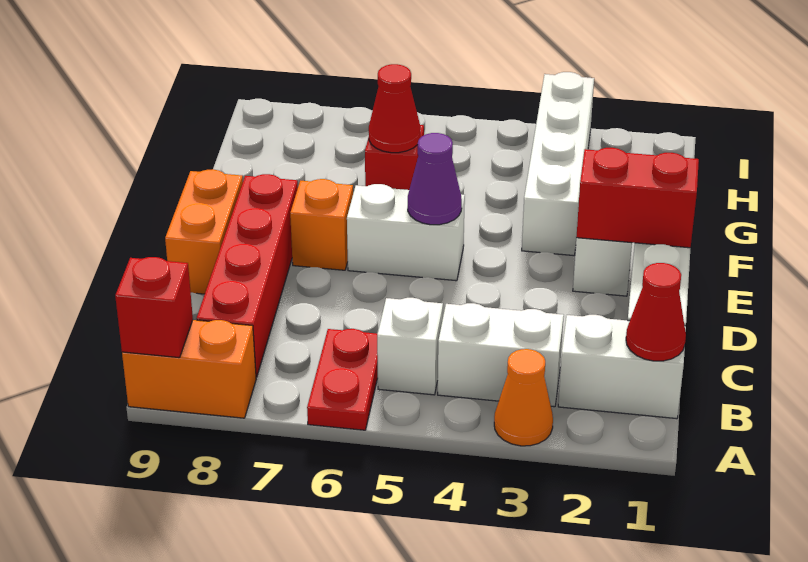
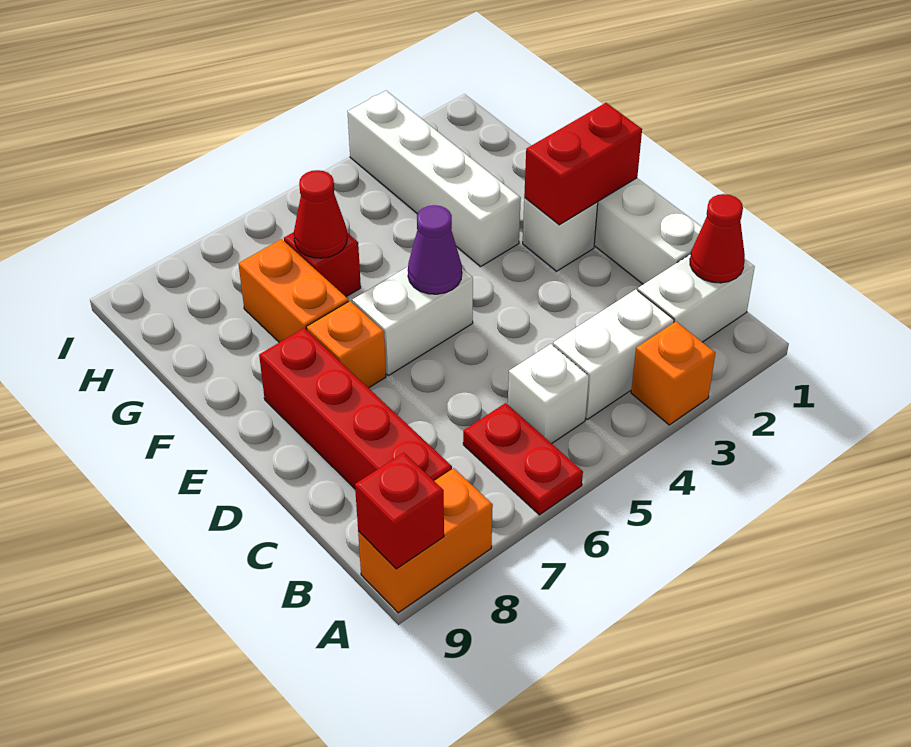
orange 1x1 cone [494,349,553,446] -> orange 1x1 brick [631,322,715,425]
orange 1x2 brick [165,169,243,294] -> orange 1x2 brick moved to [239,239,349,342]

